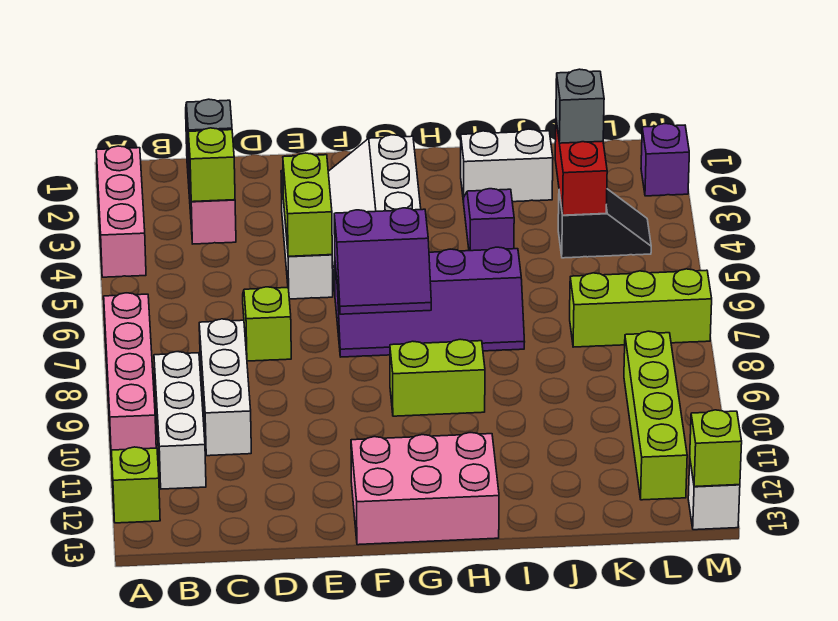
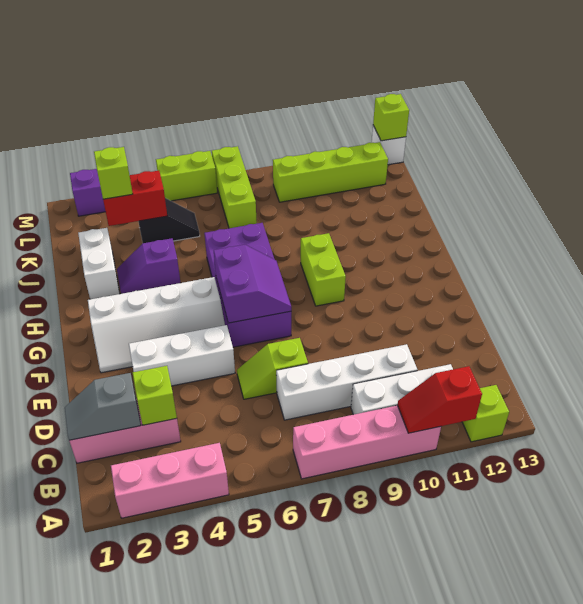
none -> red 1x2 slope [398,366,482,433]
white 1x3 brick [199,319,251,456] -> white 1x4 brick [276,344,417,420]
lime 1x2 brick [283,153,332,256] -> lime 1x2 brick moved to [156,151,217,201]
purple 2x4 slope [335,247,525,357] -> purple 2x4 brick [204,223,291,347]
pink 2x3 brick [351,433,499,545] -> none
grey 1x1 brick [556,69,604,143] -> lime 1x1 brick [94,147,133,199]
black 1x2 slope [558,189,651,258] -> black 1x2 slope turned to [138,198,200,243]

